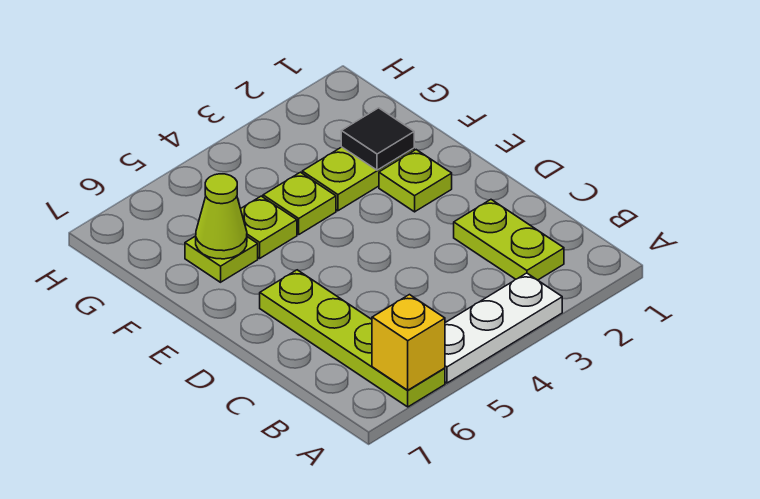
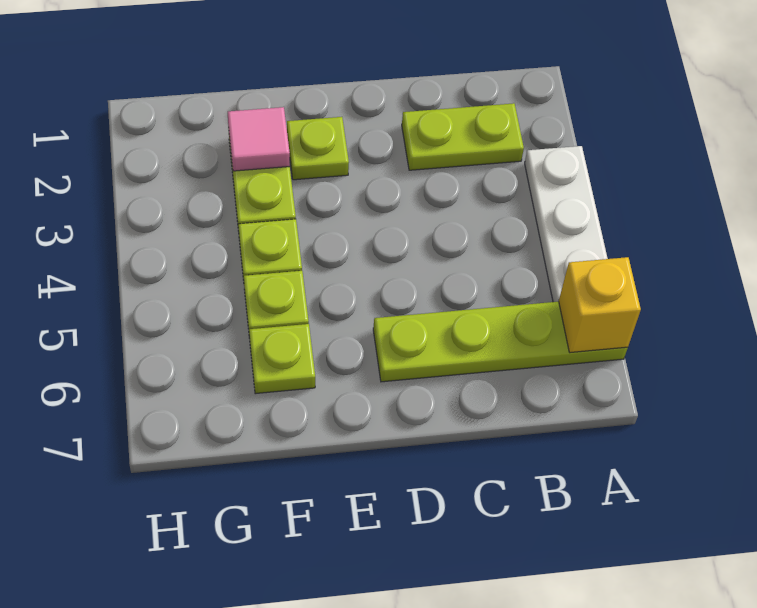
black 1x1 tile [341,108,414,170] -> pink 1x1 tile [228,107,290,171]
lime 1x1 cone [196,174,247,259] -> none

